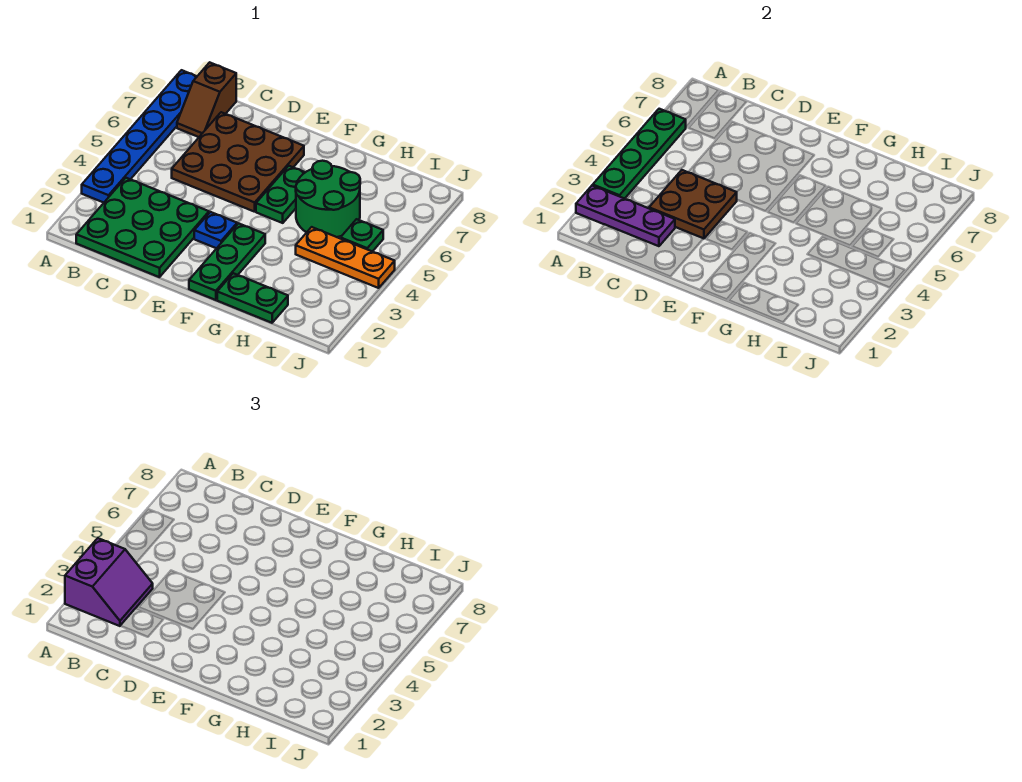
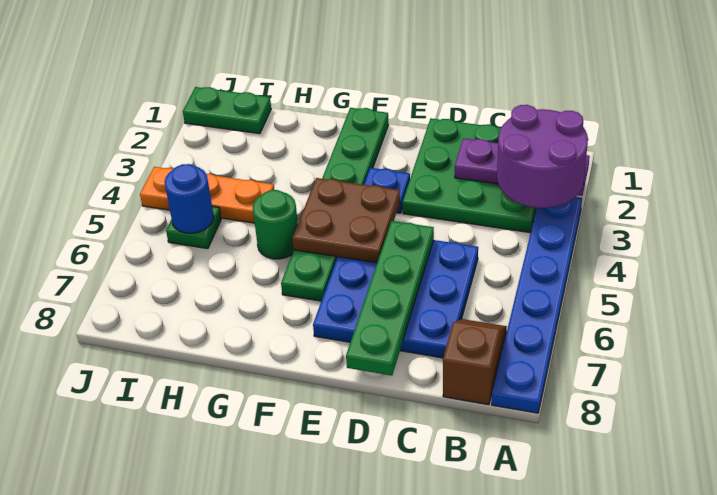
purple 2x2 slope [65,538,153,626] -> purple 2x2 round brick [497,105,588,208]
green 1x4 plate [593,109,686,199] -> green 1x4 plate moved to [346,221,434,376]
brown 2x2 plate [649,170,737,239] -> brown 2x2 plate moved to [293,178,400,263]
brown 3x3 plate [172,112,304,212] -> blue 3x3 plate [313,240,478,358]
green 1x2 plate [217,273,288,323] -> green 1x2 plate moved to [183,87,271,134]
green 2x2 round brick [296,161,360,237] -> green 1x1 round brick [253,190,298,259]
none -> blue 1x1 round brick [165,164,214,233]

